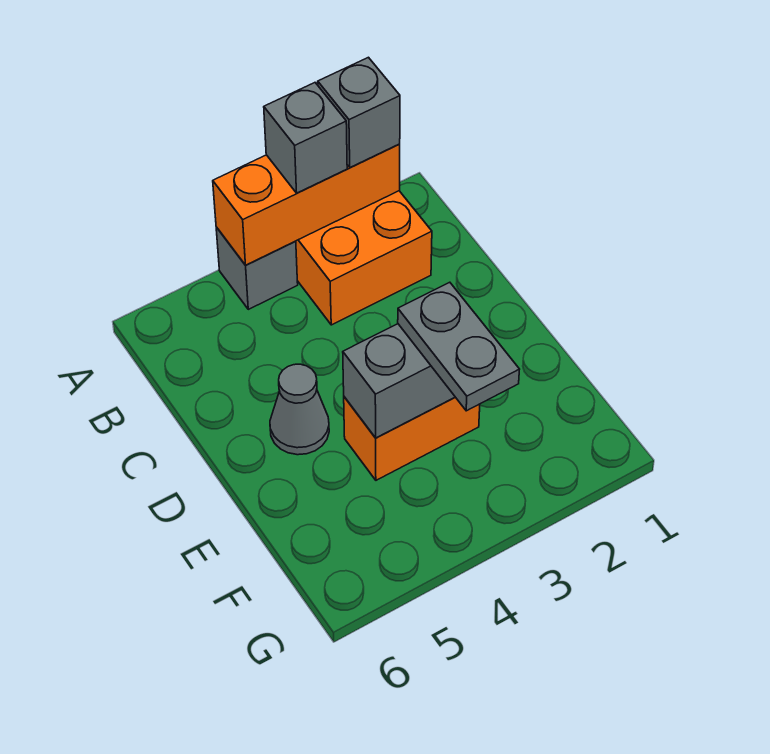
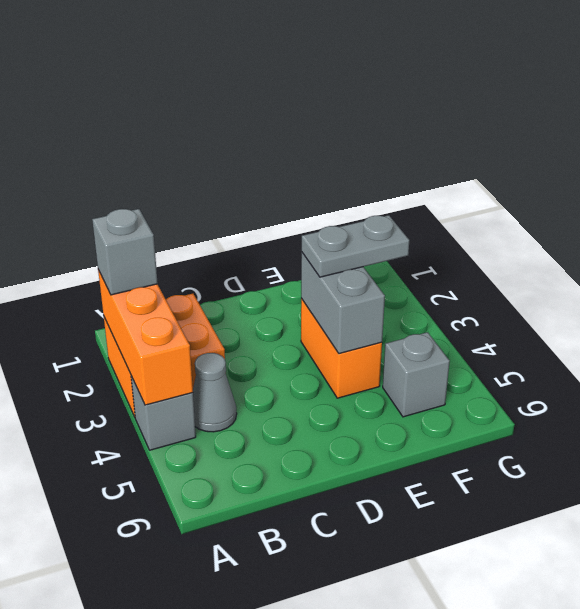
grey 1x1 brick [264,83,347,193] -> grey 1x1 brick moved to [383,332,450,417]
grey 1x1 cone [270,364,329,455] -> grey 1x1 cone moved to [193,353,237,432]

